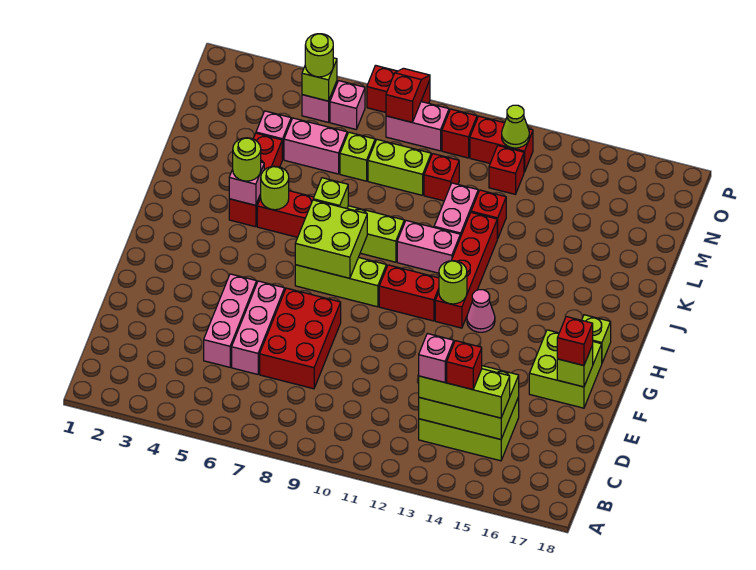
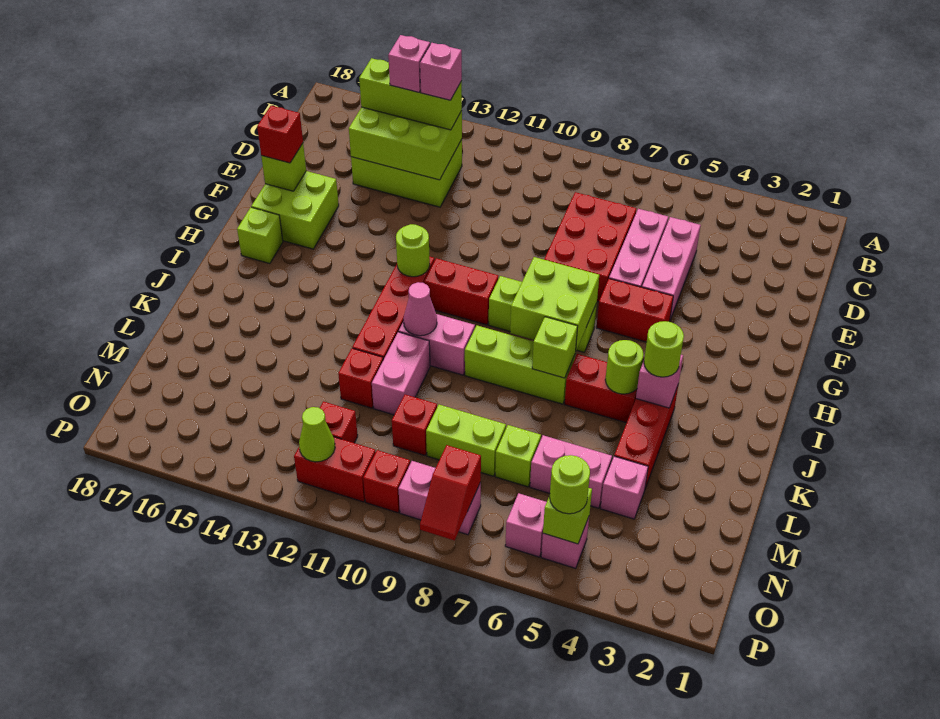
red 1x1 brick [447,341,482,390] -> pink 1x1 brick [388,35,430,92]
pink 1x1 cone [467,290,495,332] -> pink 1x1 cone moved to [403,282,437,336]
red 1x2 brick [367,65,430,112] -> red 1x2 brick moved to [596,279,673,342]

